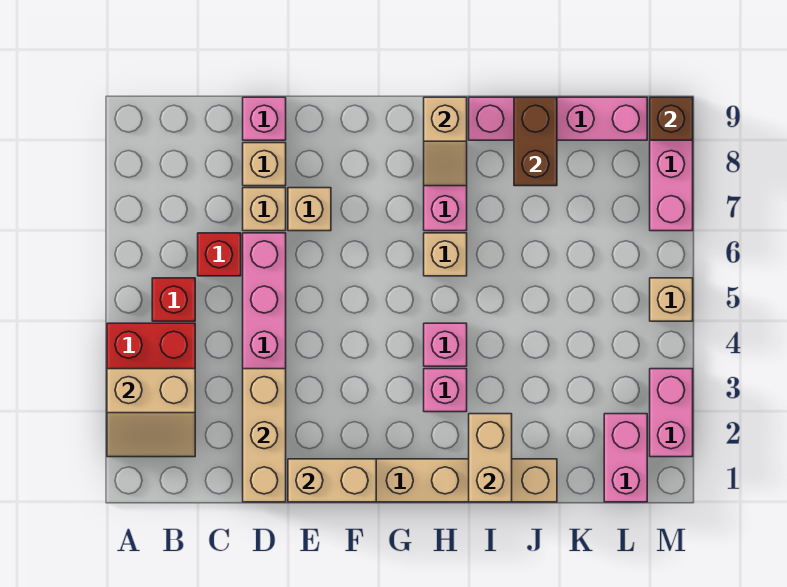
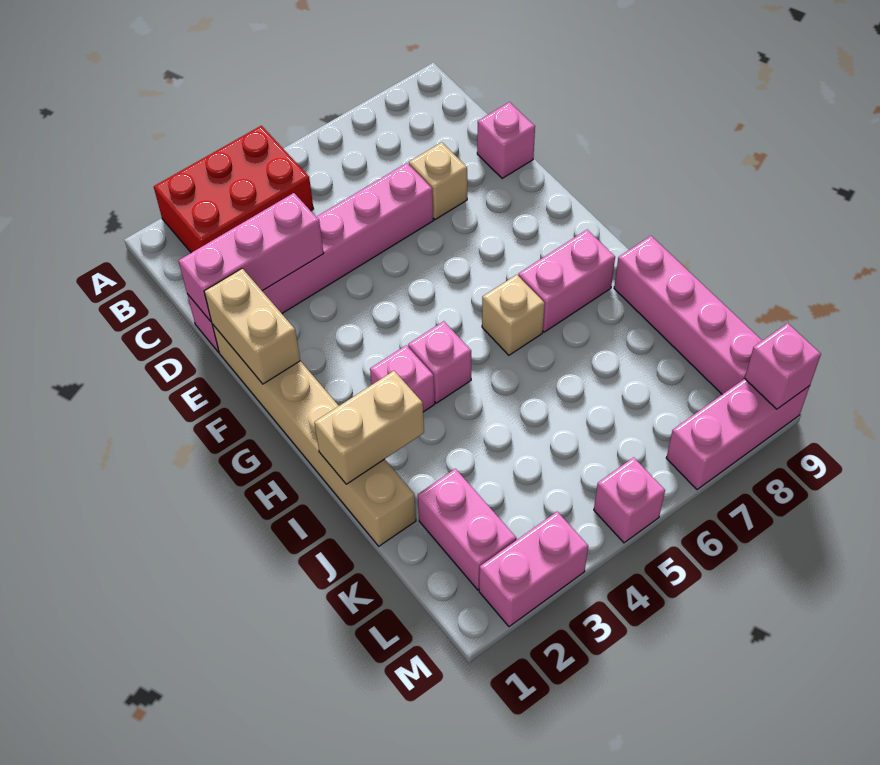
tan 2x2 slope [107,369,195,457] -> none
red 1x1 brick [152,278,195,321] -> none
red 1x1 brick [198,233,241,276] -> none
tan 1x3 brick [243,369,286,502] -> pink 1x3 brick [178,193,324,321]
tan 1x1 brick [243,143,286,186] -> none
tan 1x1 brick [288,188,331,231] -> none
tan 1x2 slope [424,97,467,186] -> none
brown 1x2 brick [514,97,557,186] -> none
pink 1x2 brick [604,414,647,502] -> pink 1x2 brick turned to [418,469,516,590]
tan 1x1 brick [650,278,693,321] -> pink 1x1 brick [594,457,665,543]
brown 1x1 brick [650,97,693,140] -> pink 1x1 brick [745,323,821,409]

